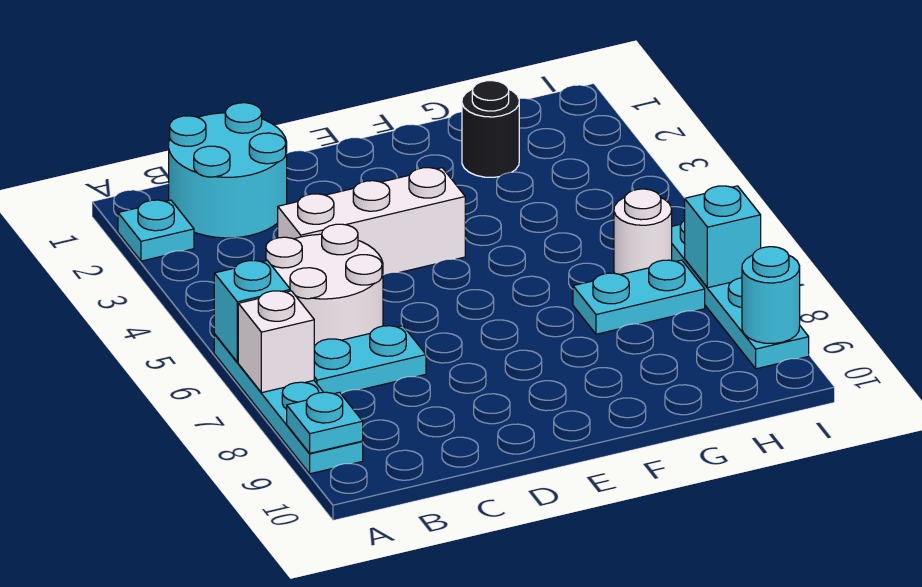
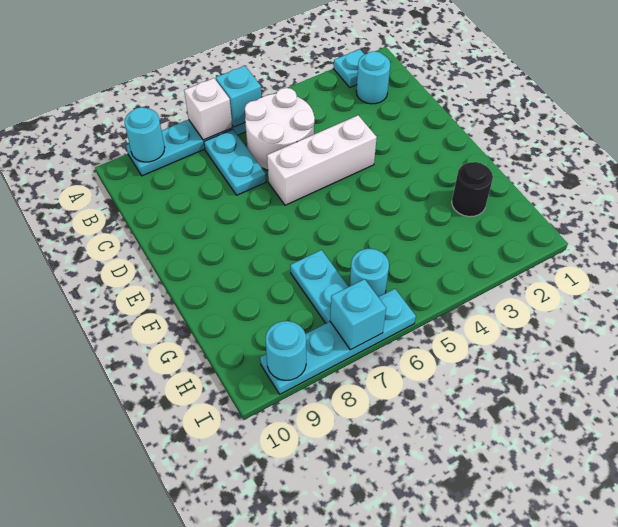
cyan 1x1 plate [287,392,363,453] -> cyan 1x1 round brick [125,107,165,162]
cyan 2x2 round brick [169,103,287,238] -> cyan 1x1 round brick [356,51,390,104]
white 1x3 brick [278,168,465,275] -> white 1x3 brick turned to [267,115,377,205]
white 1x1 round brick [614,189,672,275] -> cyan 1x1 round brick [350,249,389,297]

